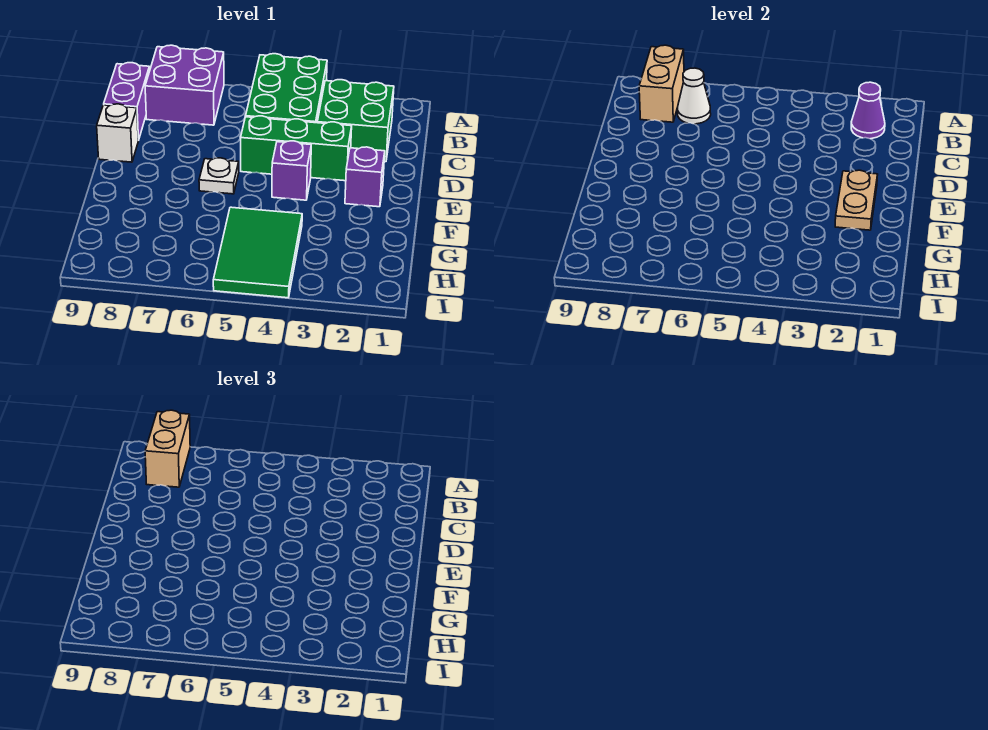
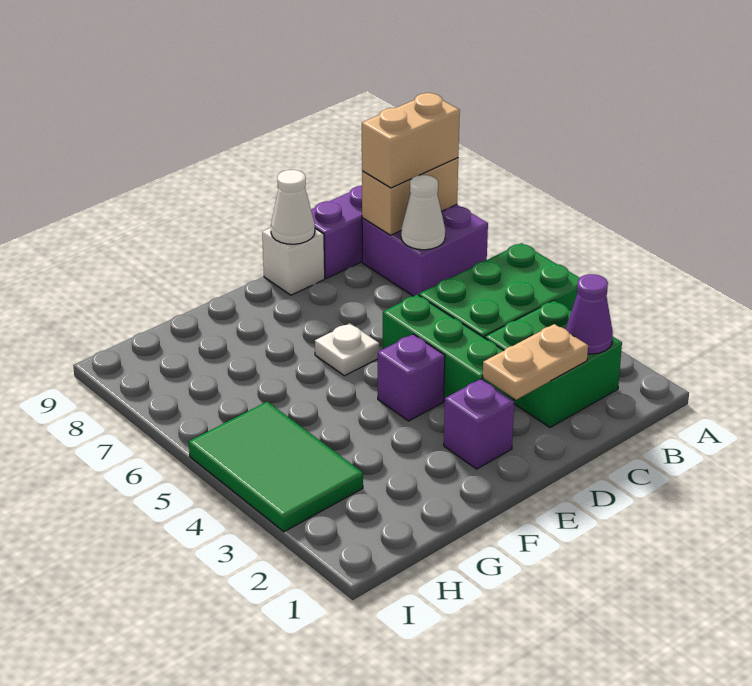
none -> white 1x1 cone [271,170,315,244]
tan 1x2 plate [835,170,878,230] -> tan 1x2 plate moved to [483,324,588,400]
green 2x3 tile [213,207,302,298] -> green 2x3 tile turned to [189,402,363,532]

